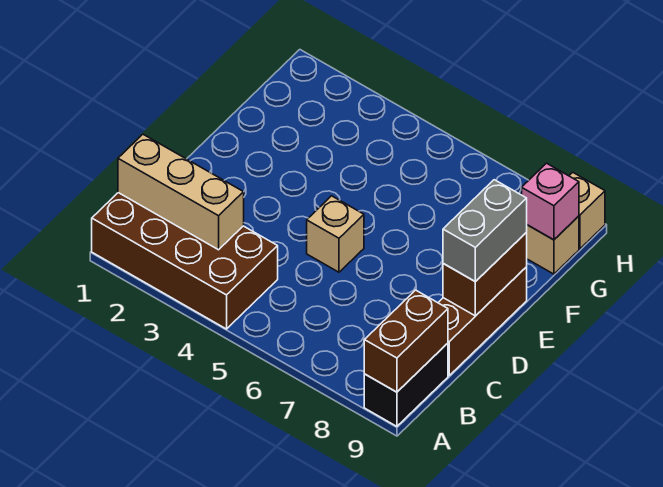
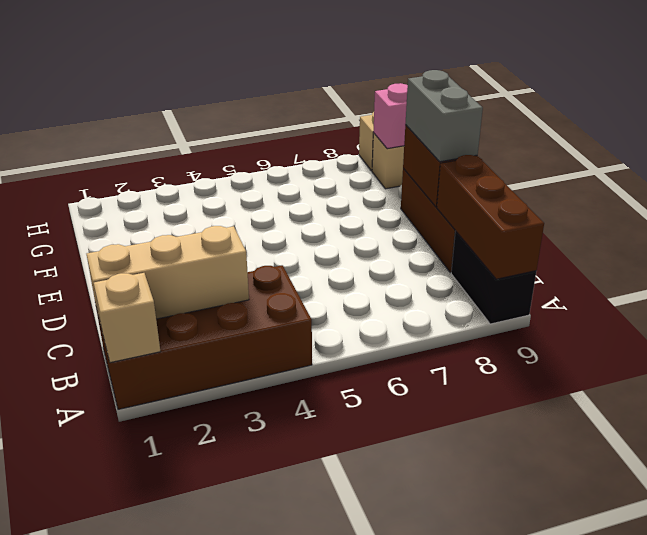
brown 1x2 brick [364,290,448,392] -> brown 1x3 brick [437,155,544,279]
tan 1x1 brick [307,196,364,272] -> tan 1x1 brick moved to [94,273,160,363]

